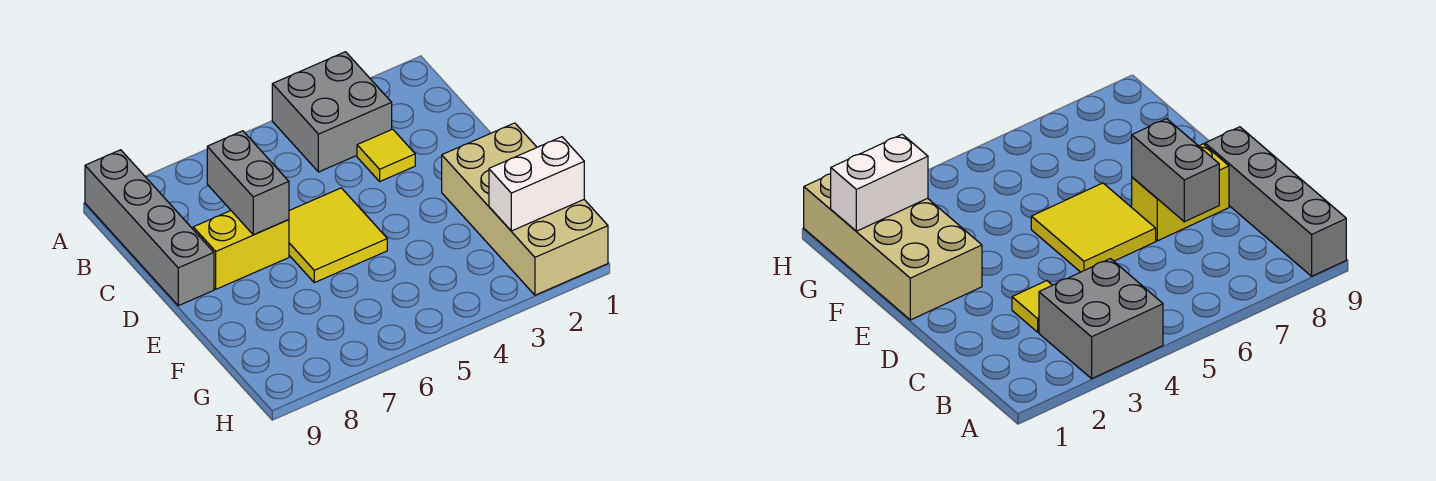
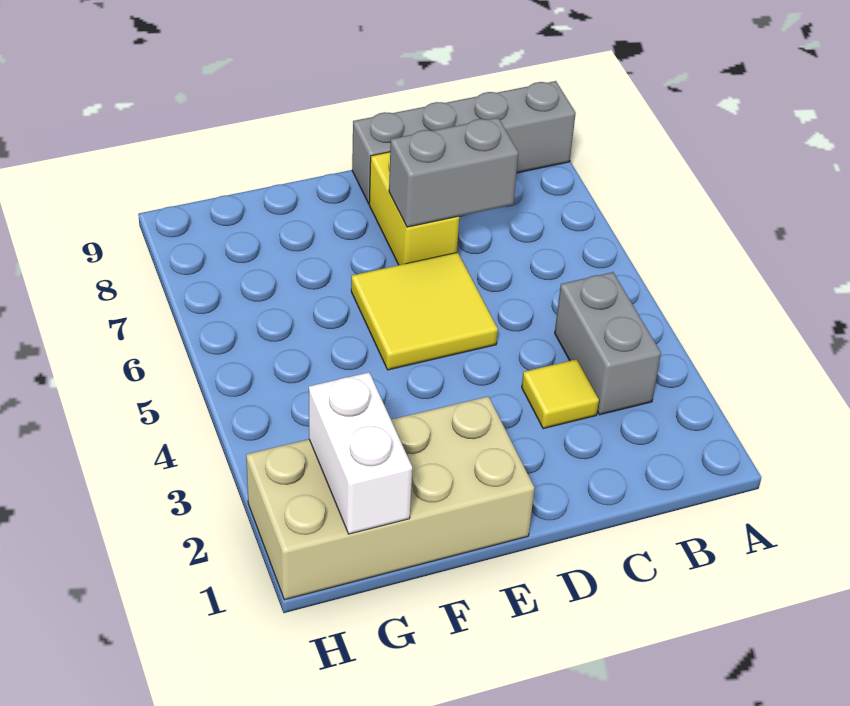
grey 2x2 brick [272,52,392,172] -> grey 1x2 brick [555,272,661,415]

